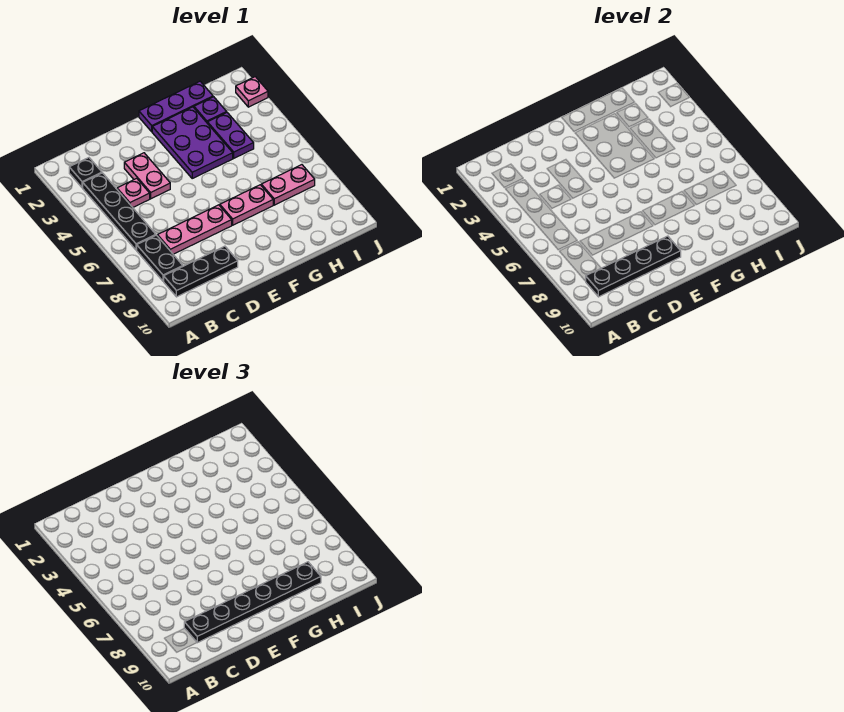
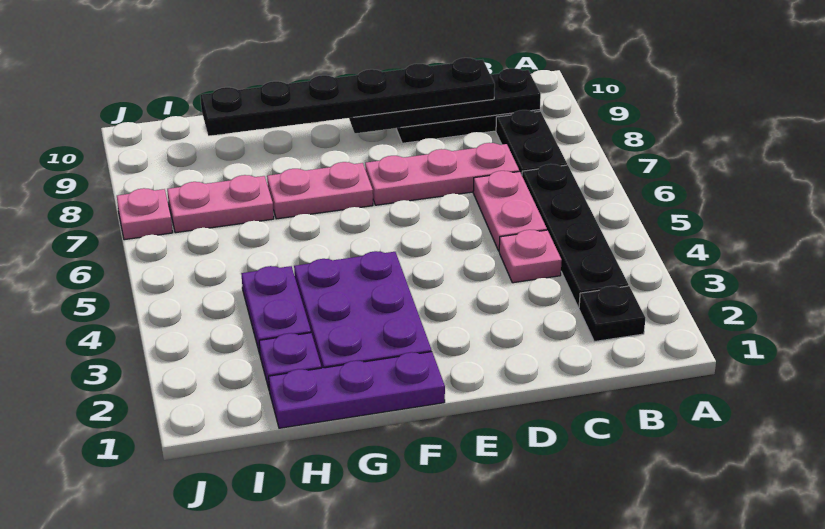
pink 1x2 plate [124,153,170,199] -> pink 1x2 plate moved to [473,171,547,251]
pink 1x1 plate [236,77,268,107] -> pink 1x1 plate moved to [117,188,173,240]

